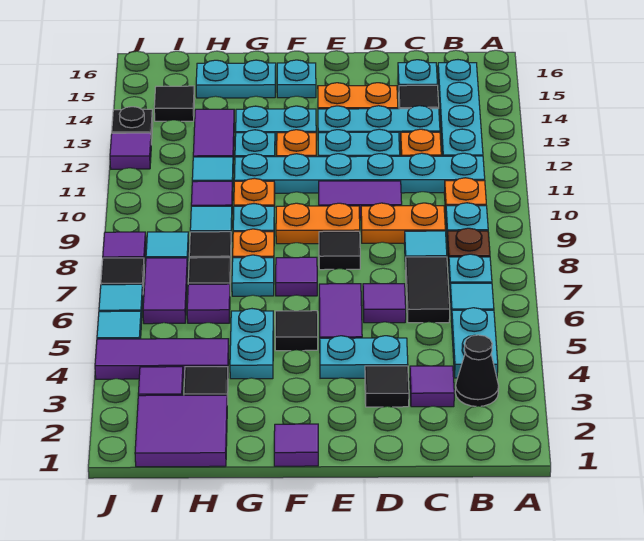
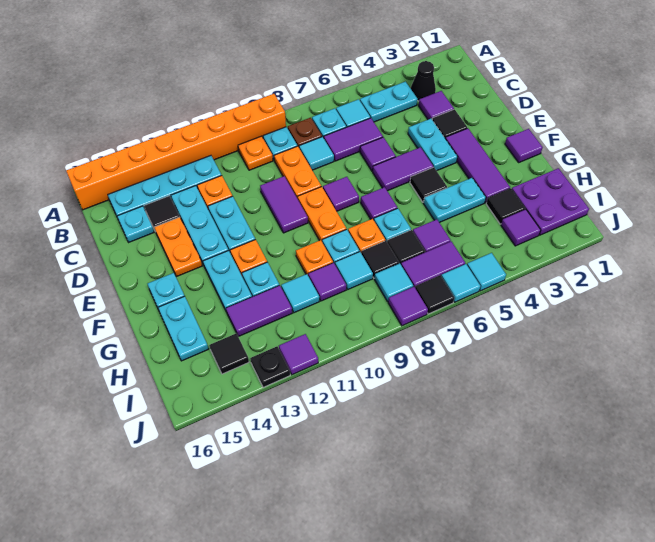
none -> orange 1x8 brick [66,94,286,210]
cyan 1x6 plate [234,153,485,193] -> none
black 1x2 tile [406,257,450,323] -> purple 1x2 tile [324,118,383,161]
black 1x1 tile [319,231,360,270] -> purple 1x1 tile [323,177,359,211]
purple 2x2 tile [135,395,227,467] -> purple 2x2 plate [512,168,589,235]
purple 1x3 tile [95,339,229,379] -> purple 1x3 tile moved to [445,128,510,203]

